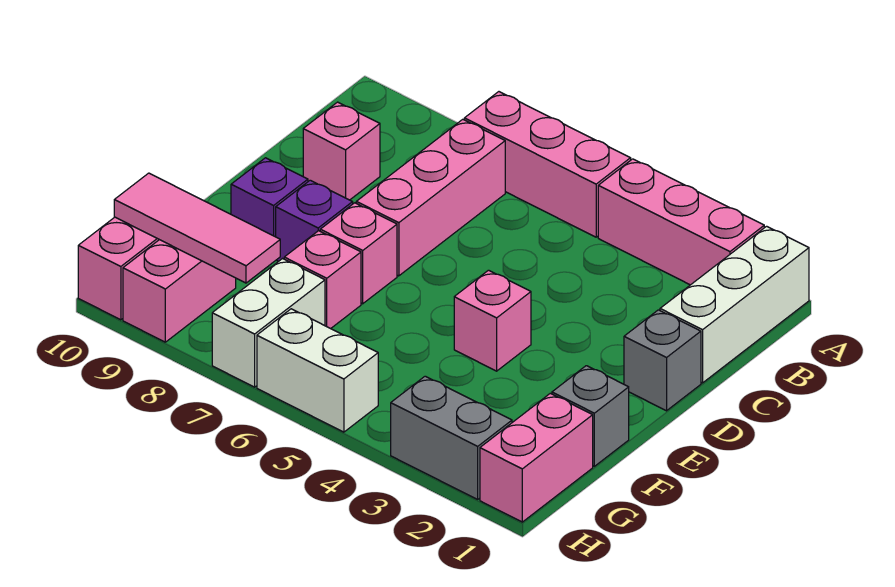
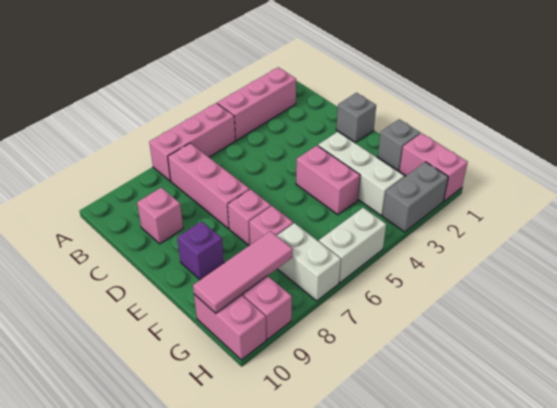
white 1x3 brick [660,226,809,383] -> white 1x3 brick moved to [318,132,404,215]
pink 1x1 brick [454,270,531,371] -> pink 1x2 brick [296,145,360,215]
purple 1x1 brick [276,180,353,261] -> none

